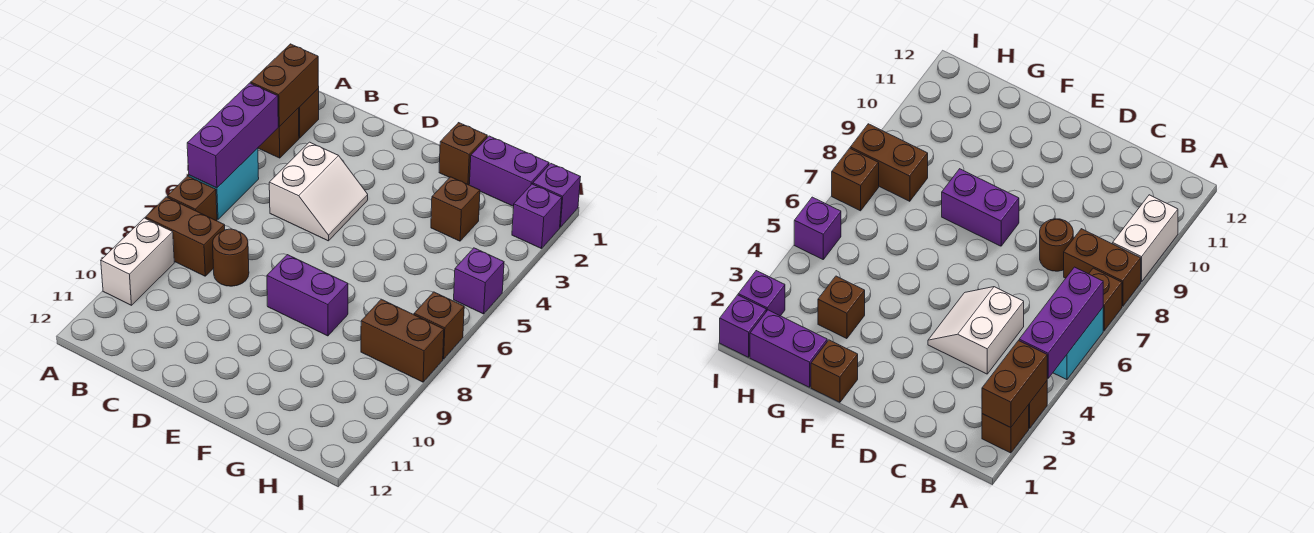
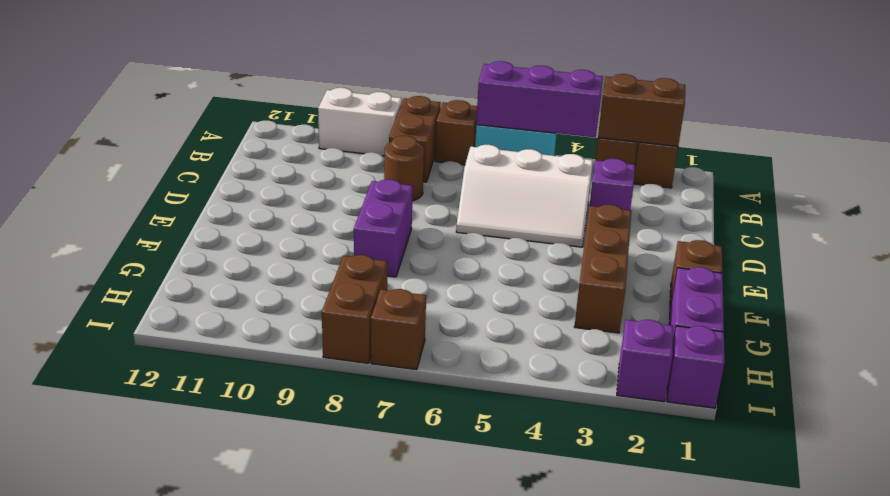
white 2x2 slope [269,142,368,241] -> white 2x3 slope [456,145,593,247]
brown 1x1 brick [431,177,480,241] -> brown 1x3 brick [575,204,632,333]
purple 1x1 brick [454,248,504,314] -> purple 1x1 brick moved to [590,159,635,210]

